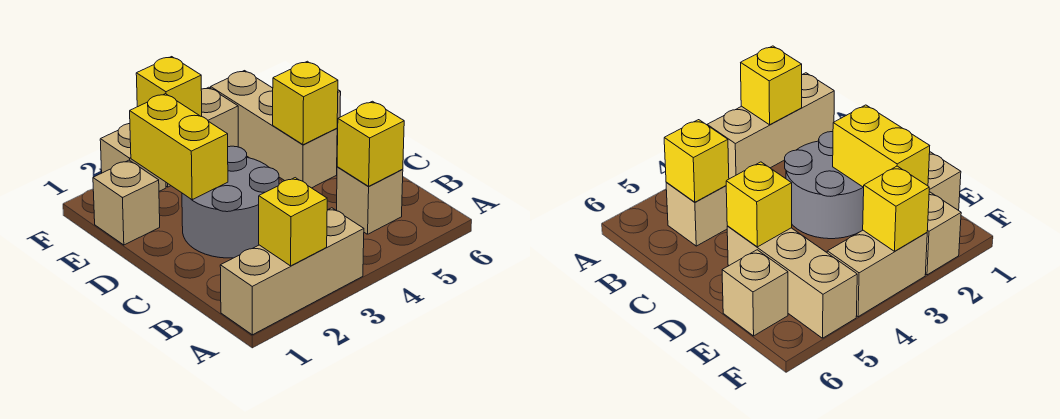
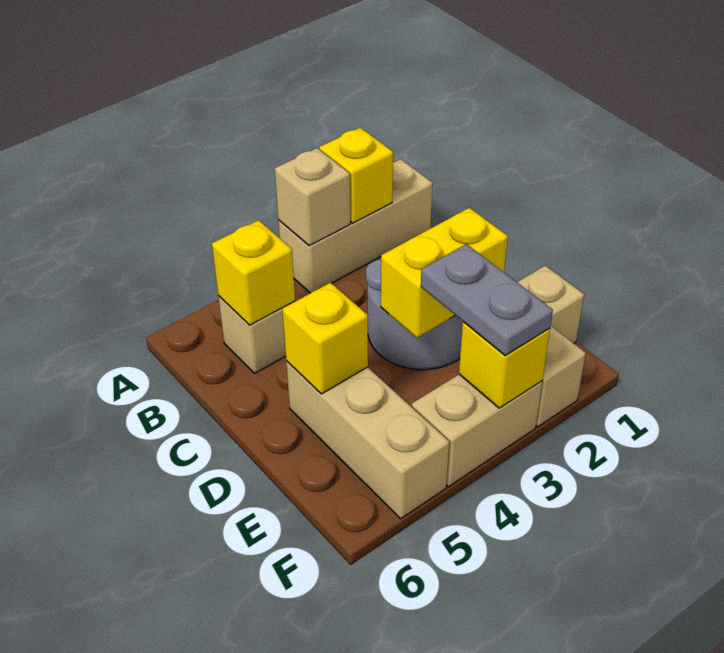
yellow 1x2 brick [130,94,228,200] -> yellow 1x2 brick turned to [381,208,508,338]
none -> grey 1x2 plate [421,244,553,356]
tan 1x1 brick [722,250,788,336] -> tan 1x1 brick moved to [275,148,350,246]

